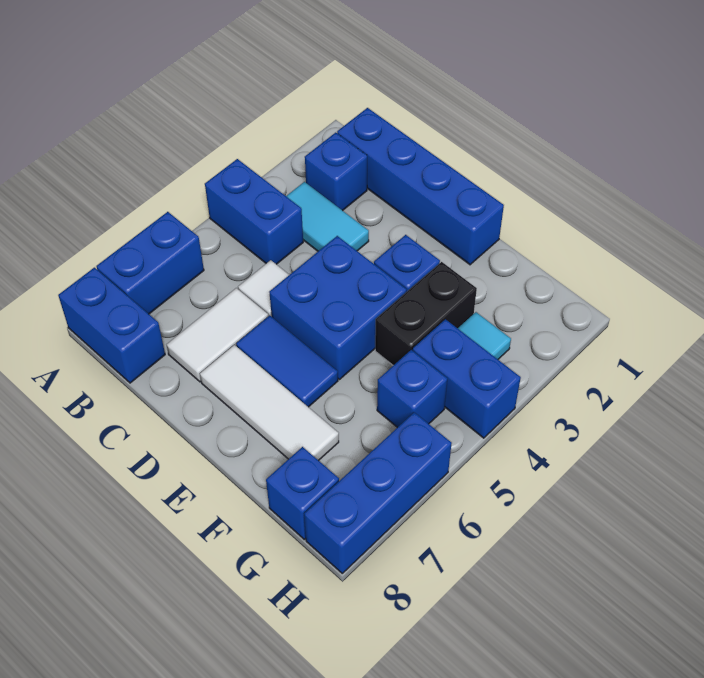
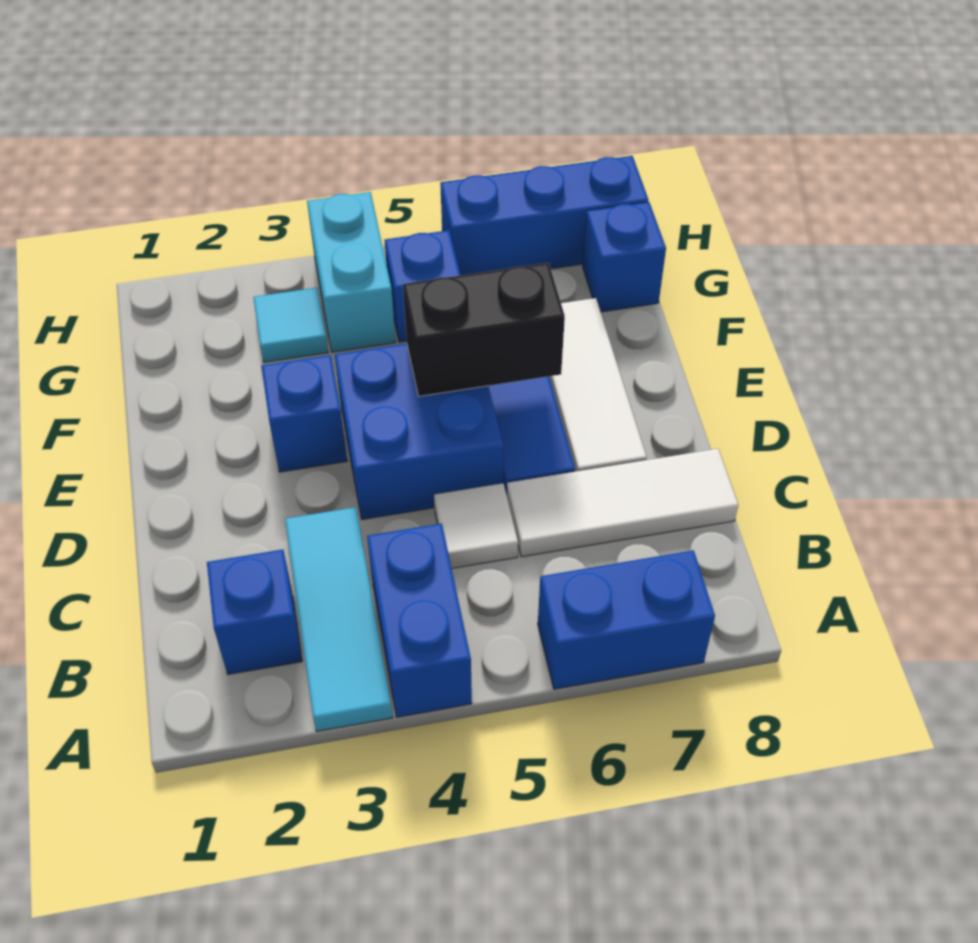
blue 1x2 brick [58,268,165,383] -> none
blue 1x4 brick [337,108,504,265] -> none
cyan 1x2 tile [286,182,369,251] -> cyan 1x3 tile [285,507,393,731]
white 1x2 tile [167,288,268,382] -> white 1x3 tile [507,449,738,557]
black 1x2 brick [375,262,477,365] -> black 1x2 brick moved to [403,263,565,396]
blue 1x2 brick [413,319,521,438] -> cyan 1x2 brick [307,192,396,352]

